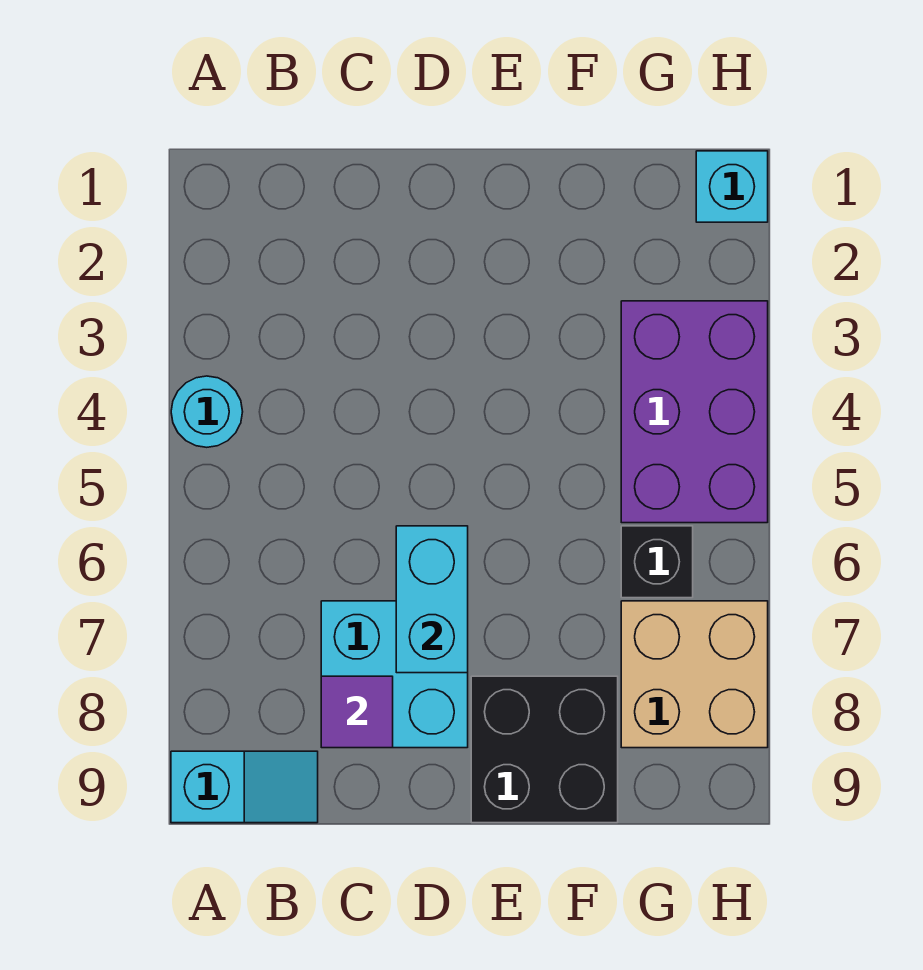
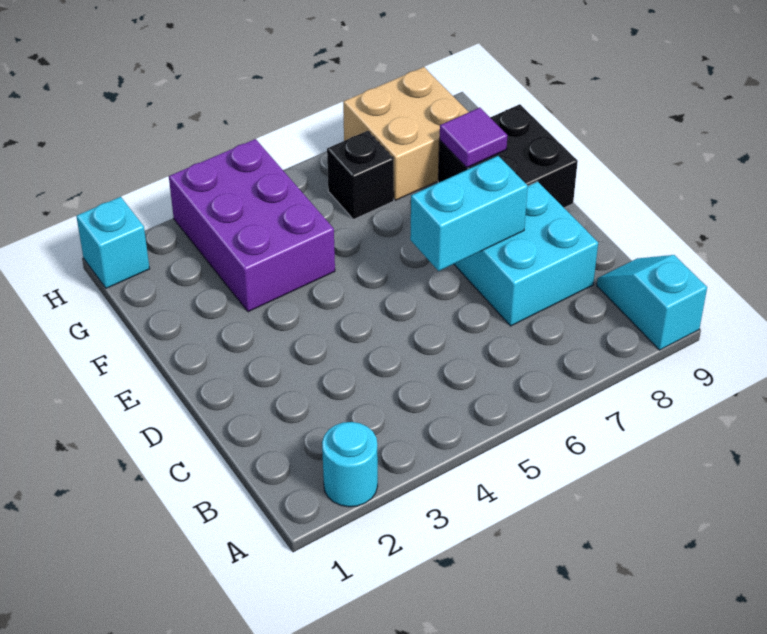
cyan 1x1 round brick [171,376,243,447] -> cyan 1x1 round brick moved to [322,422,378,507]
purple 1x1 tile [321,676,393,748] -> purple 1x1 tile moved to [440,108,508,168]
purple 2x3 brick [621,301,768,523] -> purple 2x3 brick turned to [169,139,335,312]

